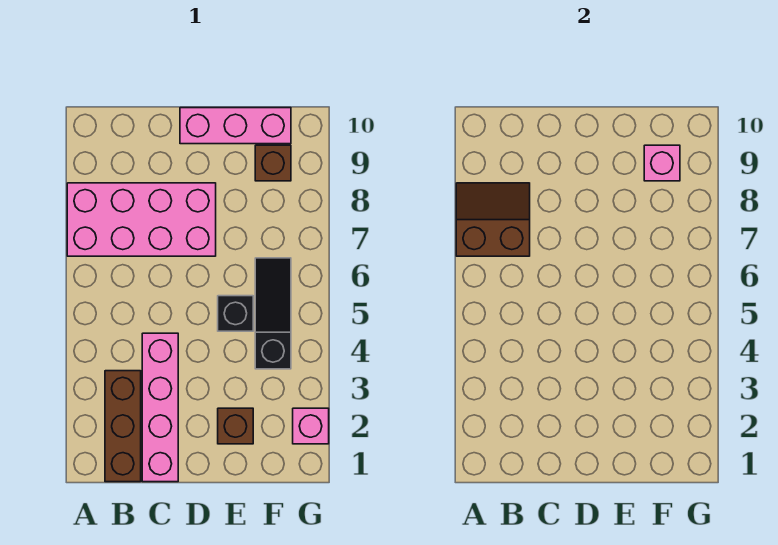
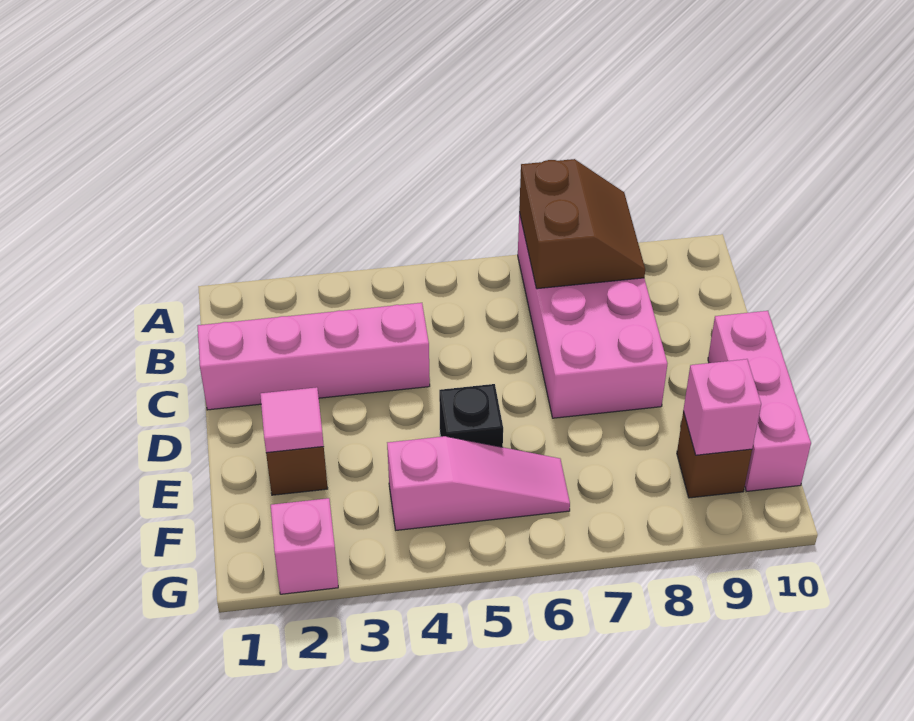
brown 1x3 brick [105,371,141,482] -> none
none -> pink 1x1 tile [260,387,324,453]
black 1x3 slope [255,258,291,369] -> pink 1x3 slope [387,436,570,530]

